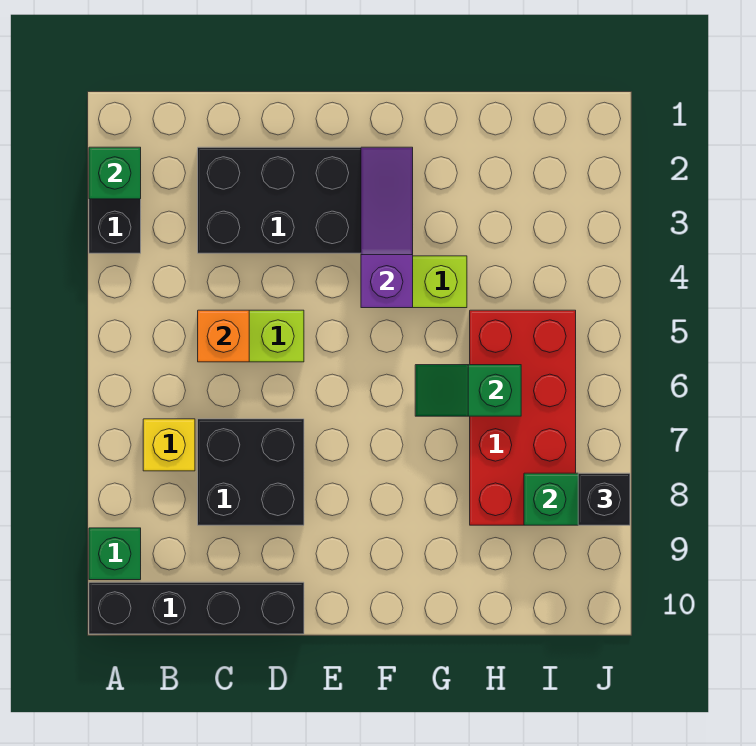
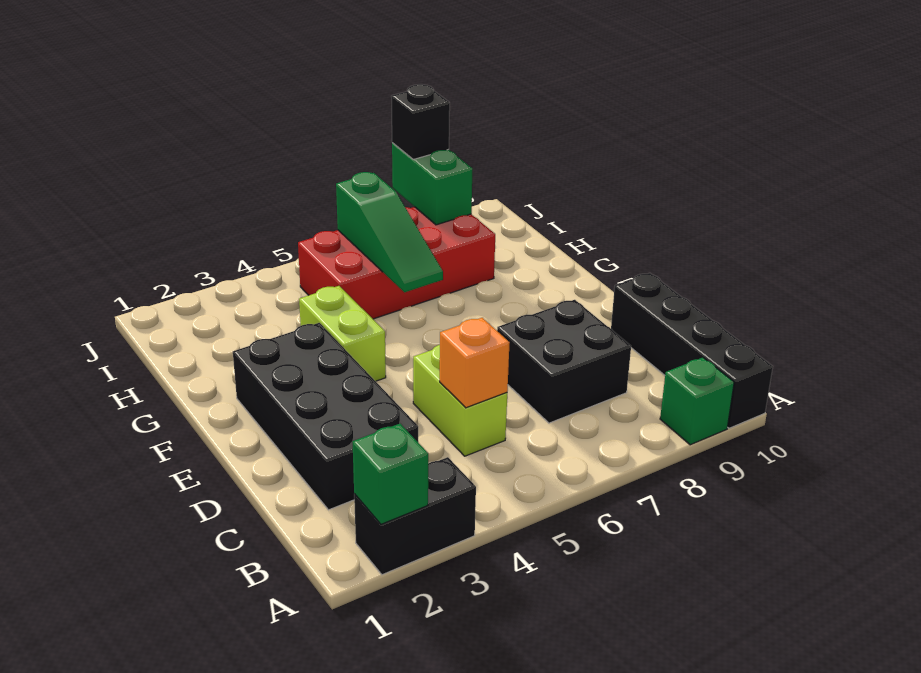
yellow 1x1 brick [143,419,195,471] -> none
purple 1x3 slope [361,147,413,308] -> none
green 1x2 slope [415,365,521,416] -> green 1x3 slope [336,172,443,292]

